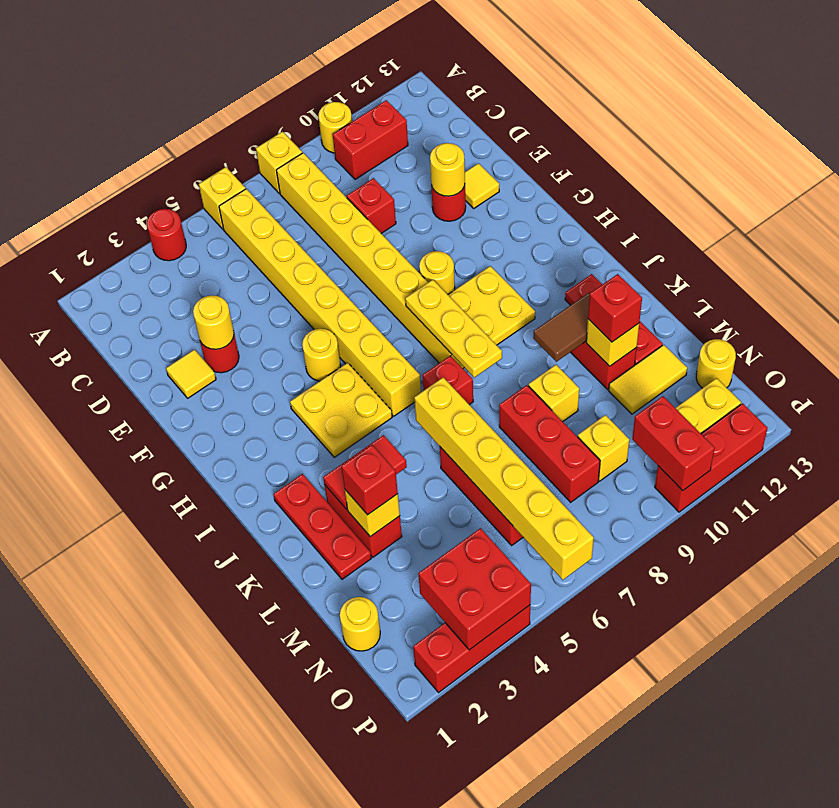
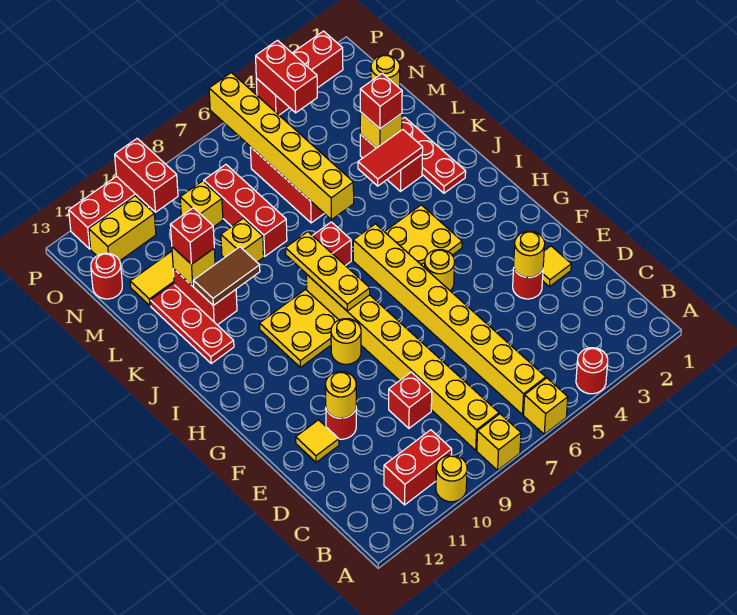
yellow 1x1 round brick [696,339,736,388] -> red 1x1 round brick [91,253,122,299]
red 2x2 brick [418,528,531,650] -> red 1x2 brick [256,40,317,113]

